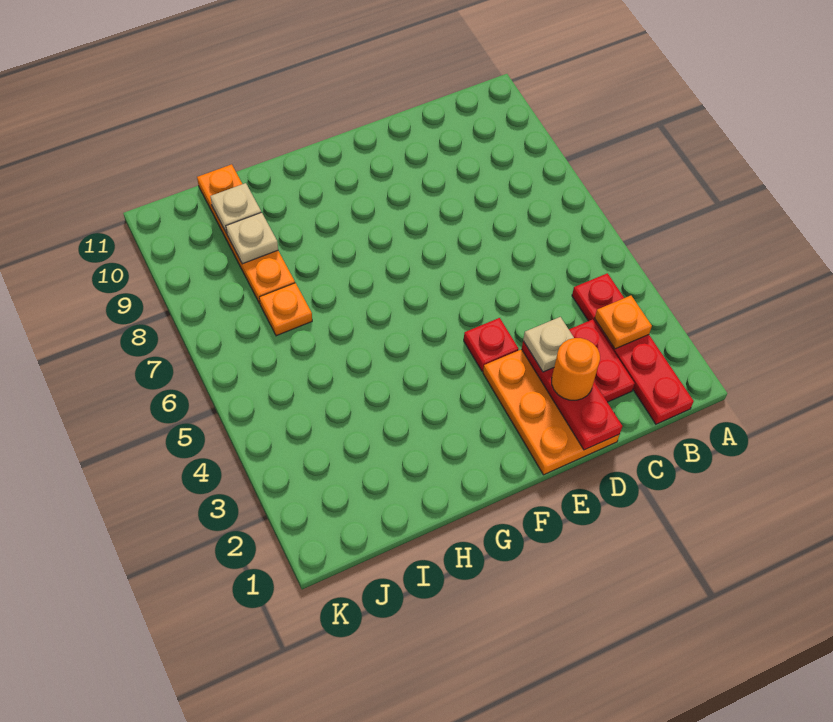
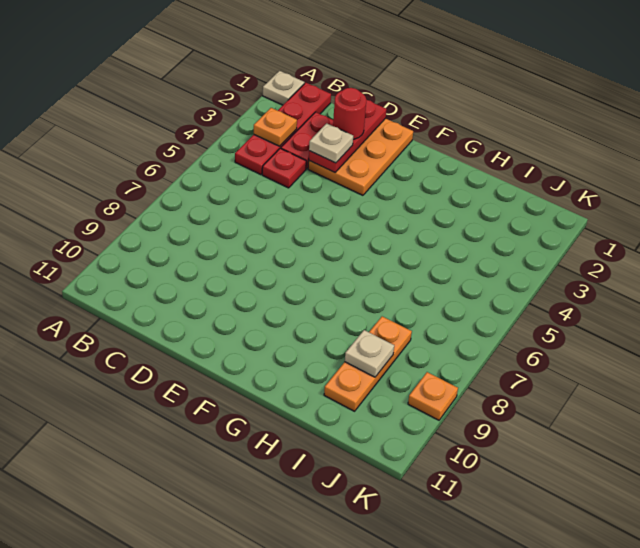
orange 1x1 round brick [552,338,600,400] -> red 1x1 round brick [333,88,366,139]
red 1x1 plate [464,318,519,371] -> red 1x1 plate moved to [262,148,306,188]
orange 1x1 plate [259,283,312,336] -> orange 1x1 plate moved to [408,372,458,420]
orange 1x4 plate [197,164,295,304] -> orange 1x3 plate [324,316,412,411]
tan 1x1 plate [210,183,261,233] -> tan 1x1 plate moved to [263,71,305,105]

